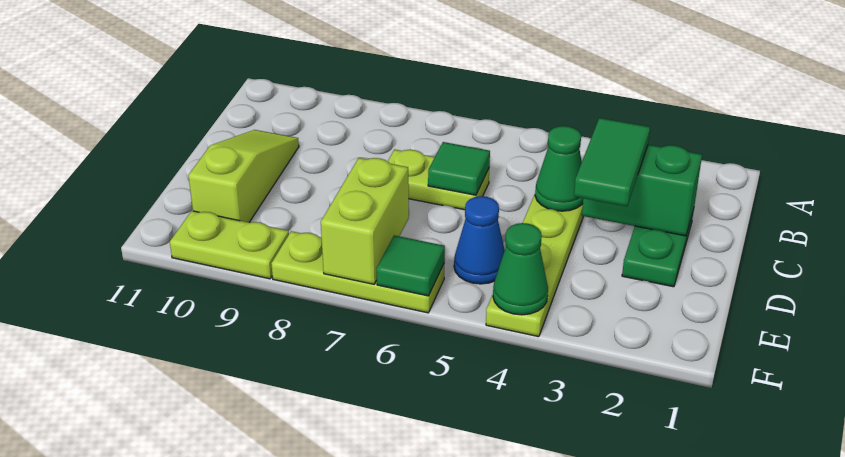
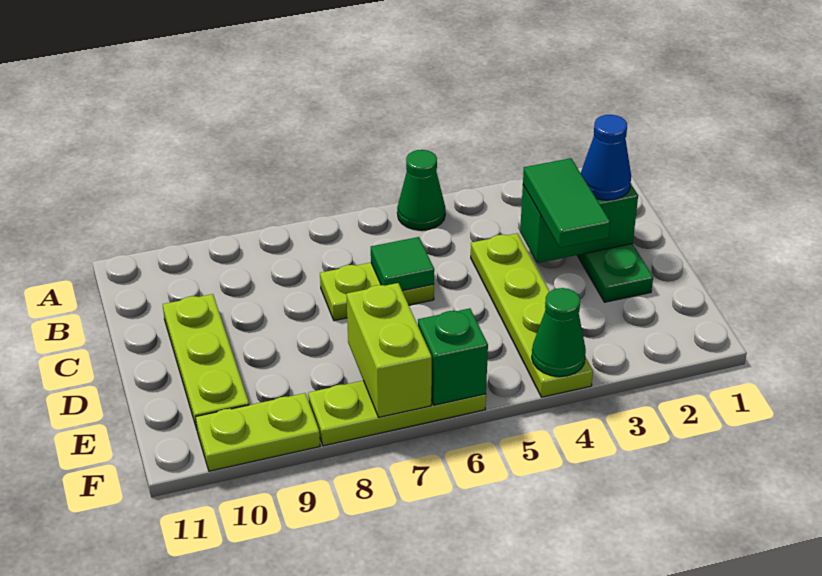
green 1x1 cone [535,126,583,211] -> green 1x1 cone moved to [397,150,445,230]
lime 1x3 slope [188,130,299,222] -> lime 1x3 plate [163,294,249,429]
blue 1x1 cone [454,196,505,284] -> blue 1x1 cone moved to [581,115,631,200]
green 1x1 tile [376,235,445,296] -> green 1x1 brick [418,308,488,405]

